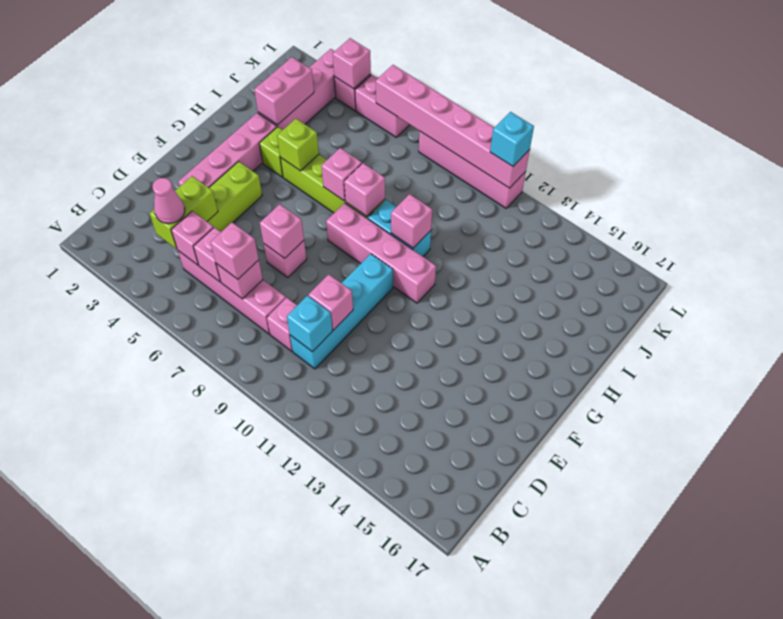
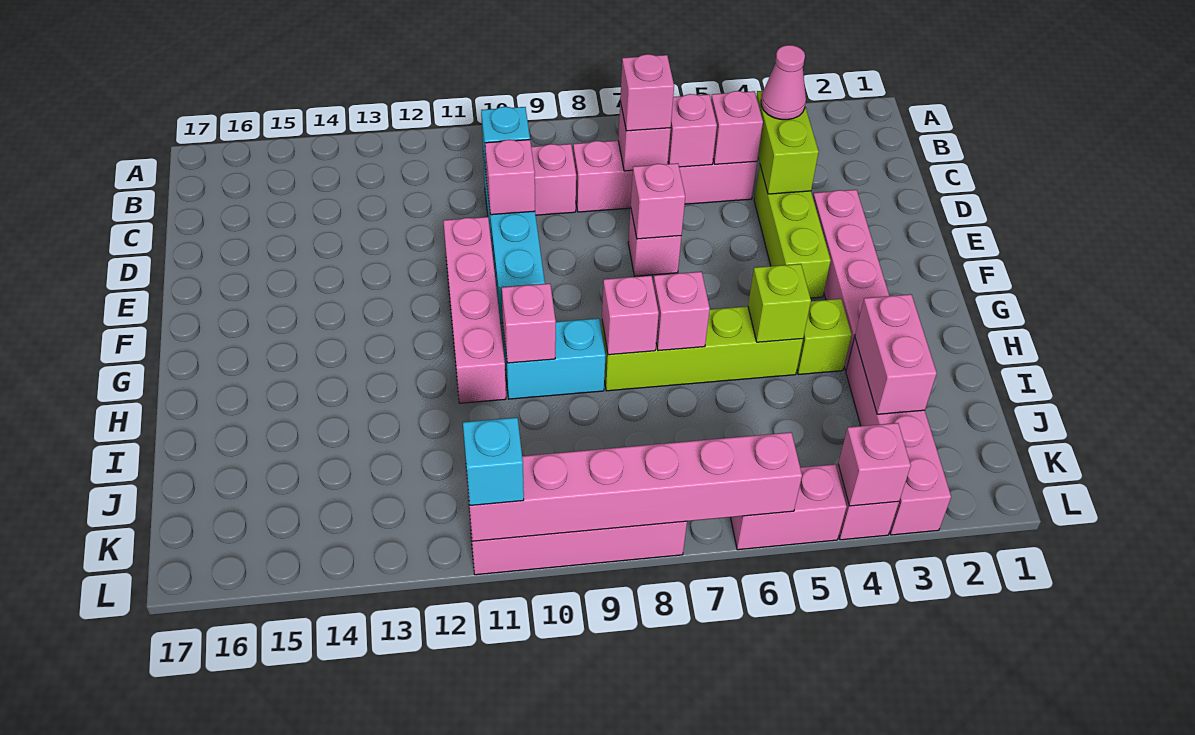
pink 1x4 brick [326,203,436,303] -> pink 1x4 brick turned to [443,217,506,403]

